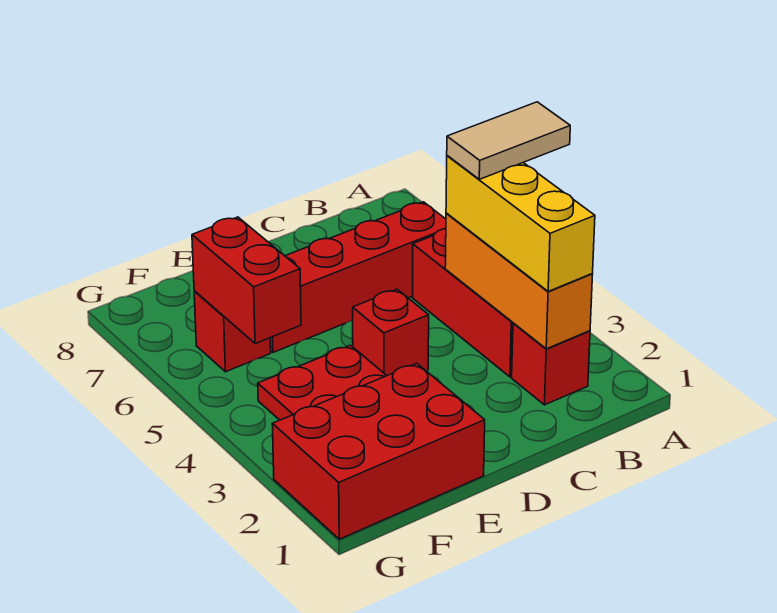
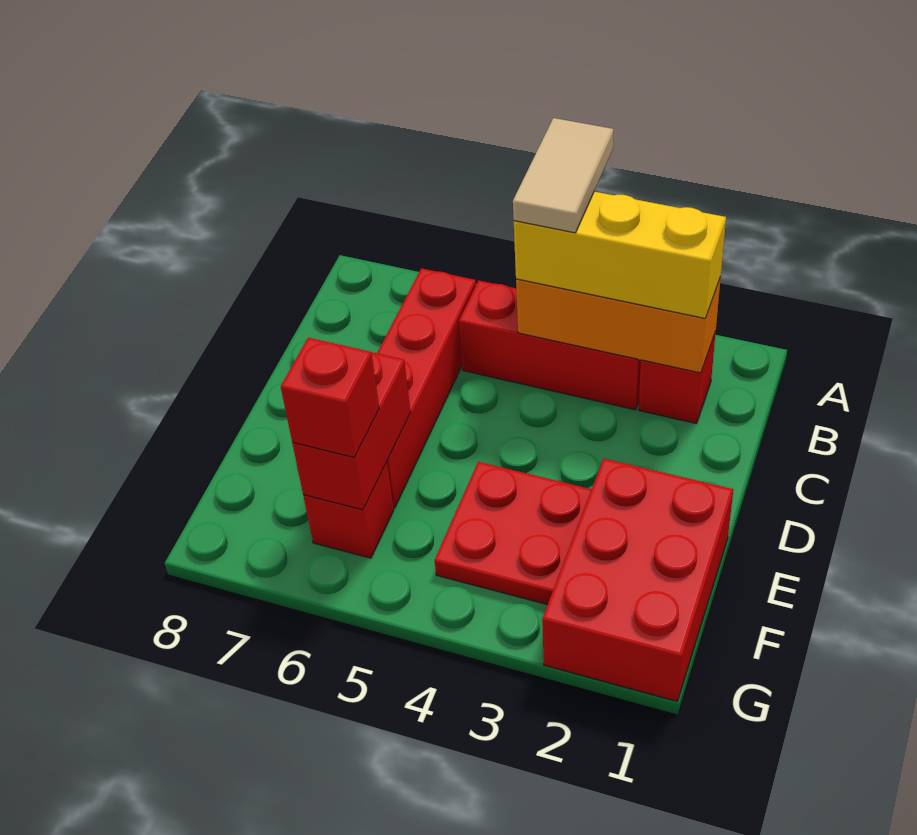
red 1x1 brick [352,289,429,375] -> red 1x1 brick moved to [281,338,379,457]
red 1x2 brick [192,217,301,343] -> red 1x2 brick turned to [292,352,411,510]

